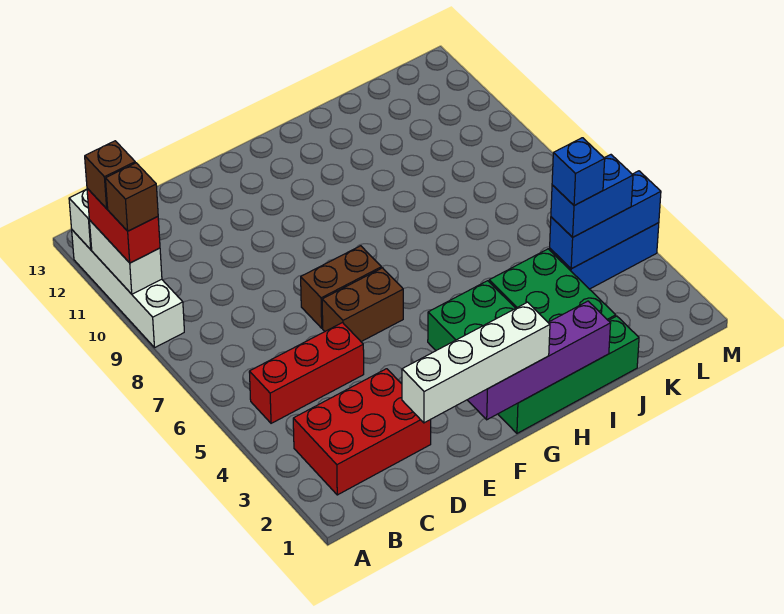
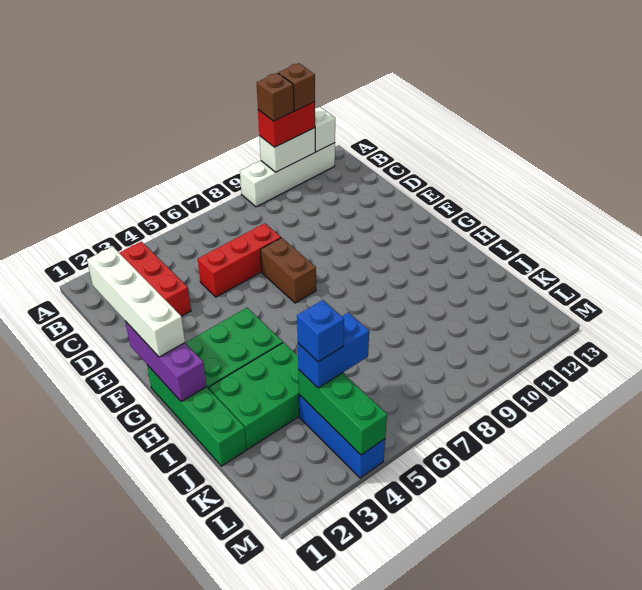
red 1x3 brick [249,323,364,423] -> red 1x3 brick turned to [198,223,281,297]
brown 1x2 brick [322,268,403,342] -> none
purple 1x4 brick [468,301,611,420] -> purple 1x3 brick [125,321,207,402]
blue 1x3 brick [550,171,661,269] -> green 1x3 brick [298,369,387,455]
blue 1x2 brick [551,155,633,237] -> blue 1x2 brick turned to [298,312,369,388]

